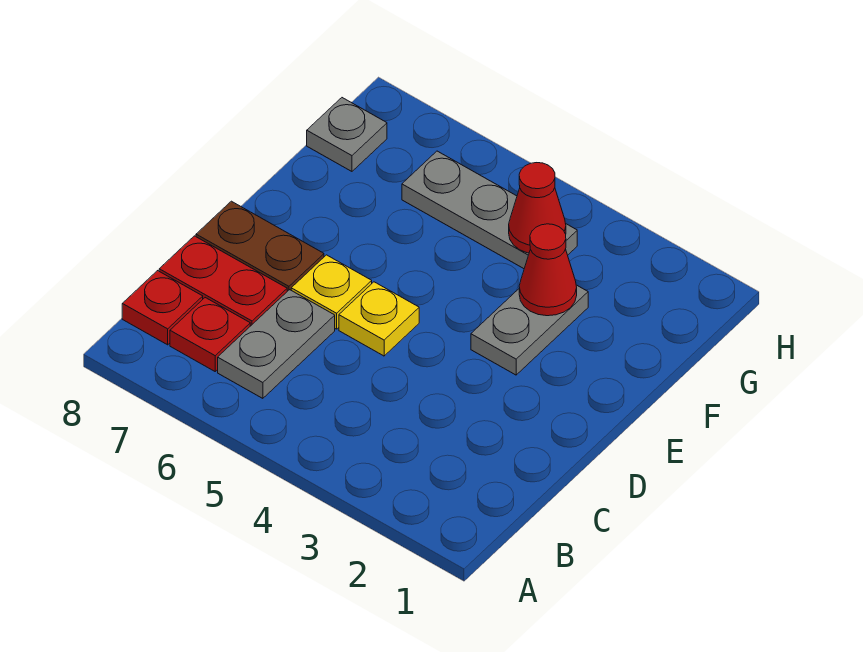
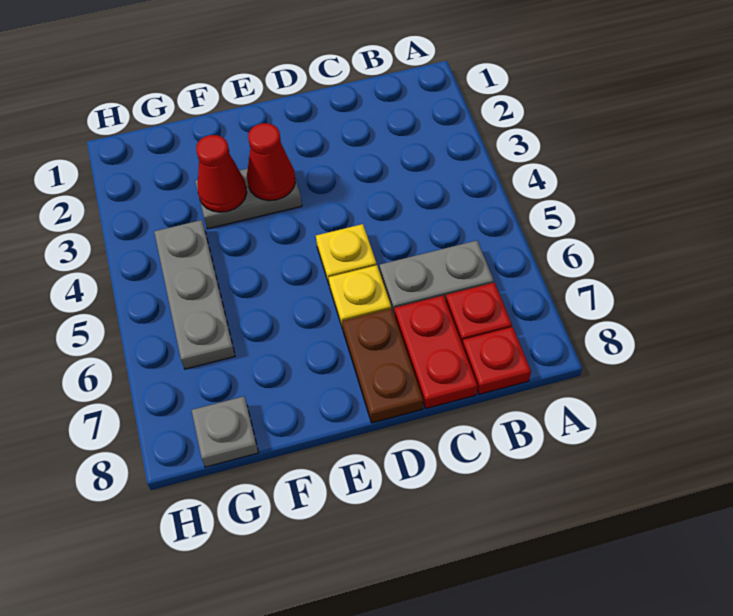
red 1x1 cone [509,163,566,253] -> red 1x1 cone moved to [247,123,295,201]

